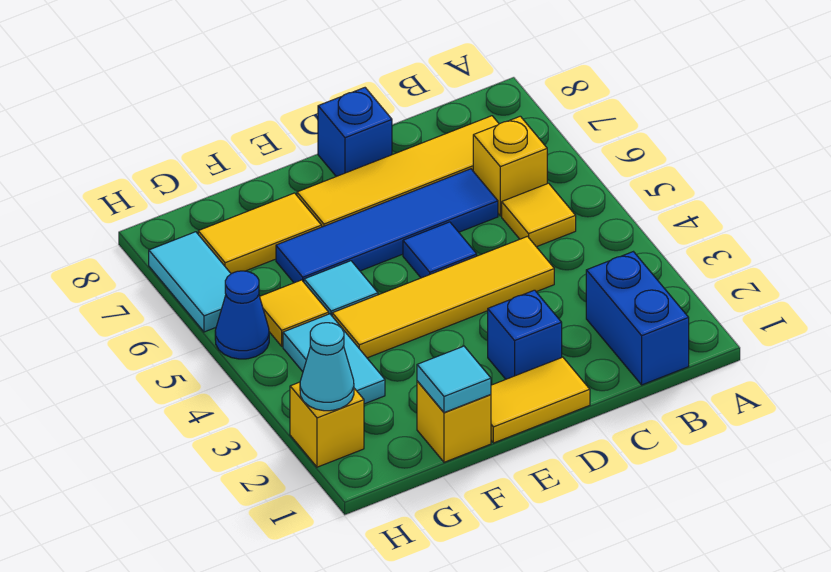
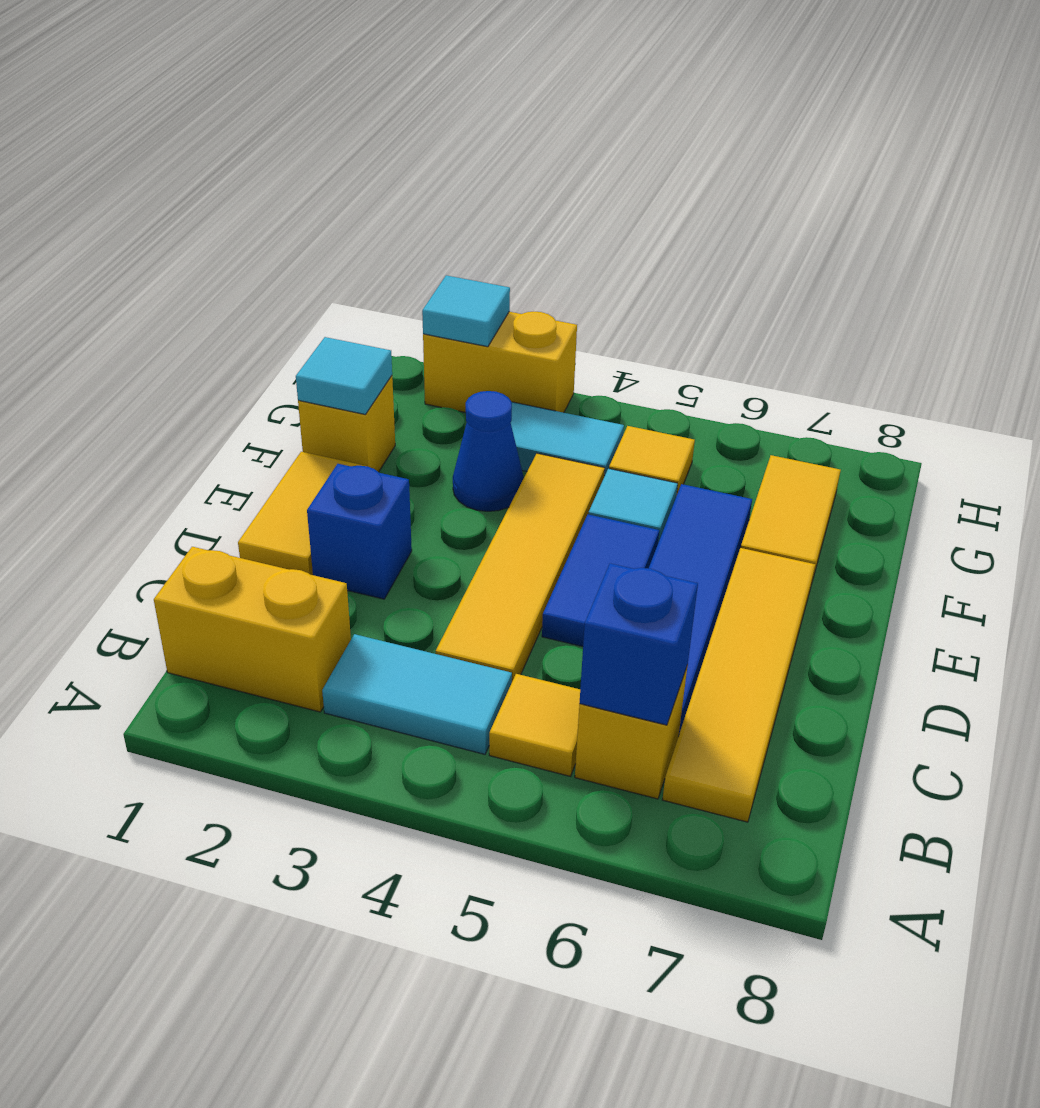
blue 1x2 brick [586,252,689,385] -> yellow 1x2 brick [154,547,351,712]
blue 1x1 tile [403,222,477,278] -> blue 1x2 tile [542,515,659,647]
blue 1x1 brick [318,88,392,177] -> blue 1x1 brick moved to [579,563,698,725]
yellow 1x1 brick [290,382,364,467] -> yellow 1x2 brick [423,312,577,413]
cyan 1x1 cone [300,323,354,411] -> cyan 1x1 tile [422,275,510,347]
blue 1x1 cone [215,271,269,359] -> blue 1x1 cone moved to [453,391,524,511]
cyan 1x2 tile [149,232,231,332] -> cyan 1x2 tile moved to [322,634,512,754]

